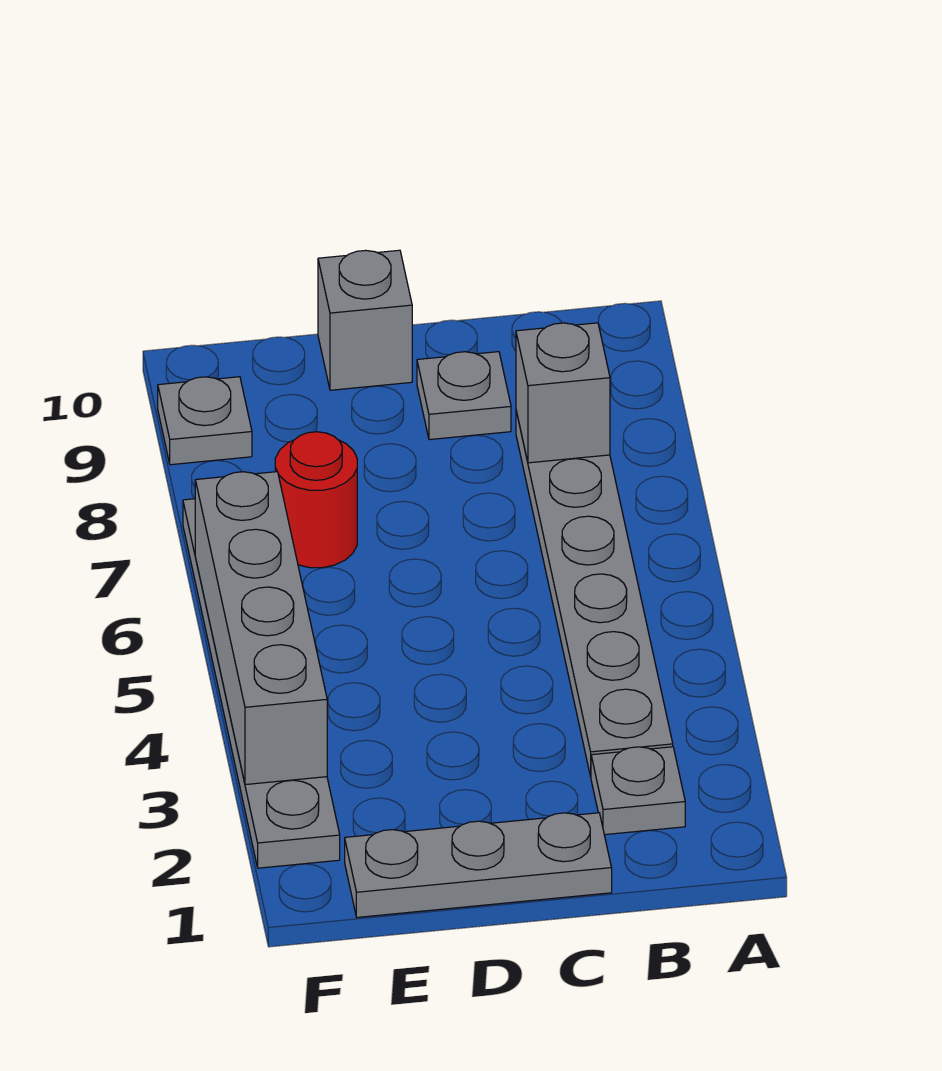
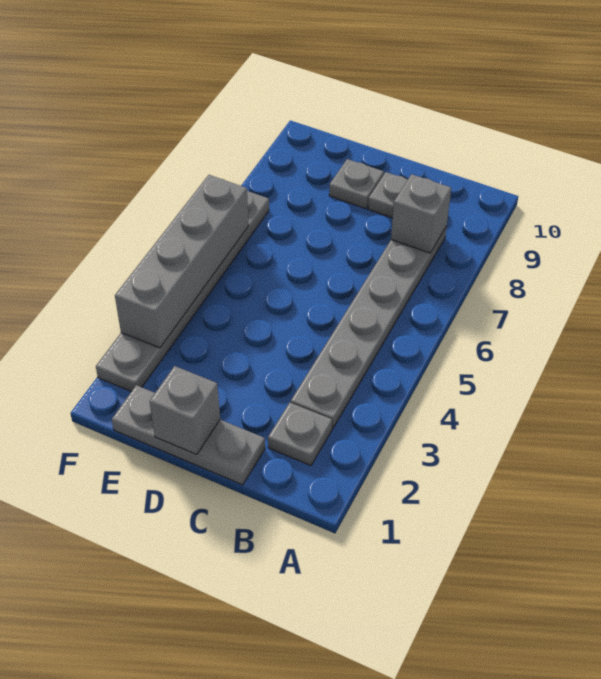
grey 1x1 brick [318,250,412,390] -> grey 1x1 brick moved to [150,366,220,455]
red 1x1 round brick [275,432,357,568] -> none
grey 1x1 plate [158,377,252,465] -> grey 1x1 plate moved to [329,159,384,209]

